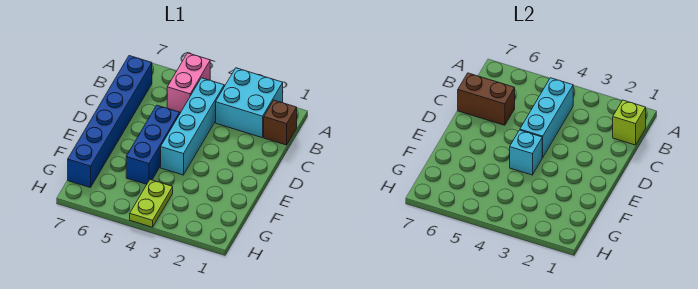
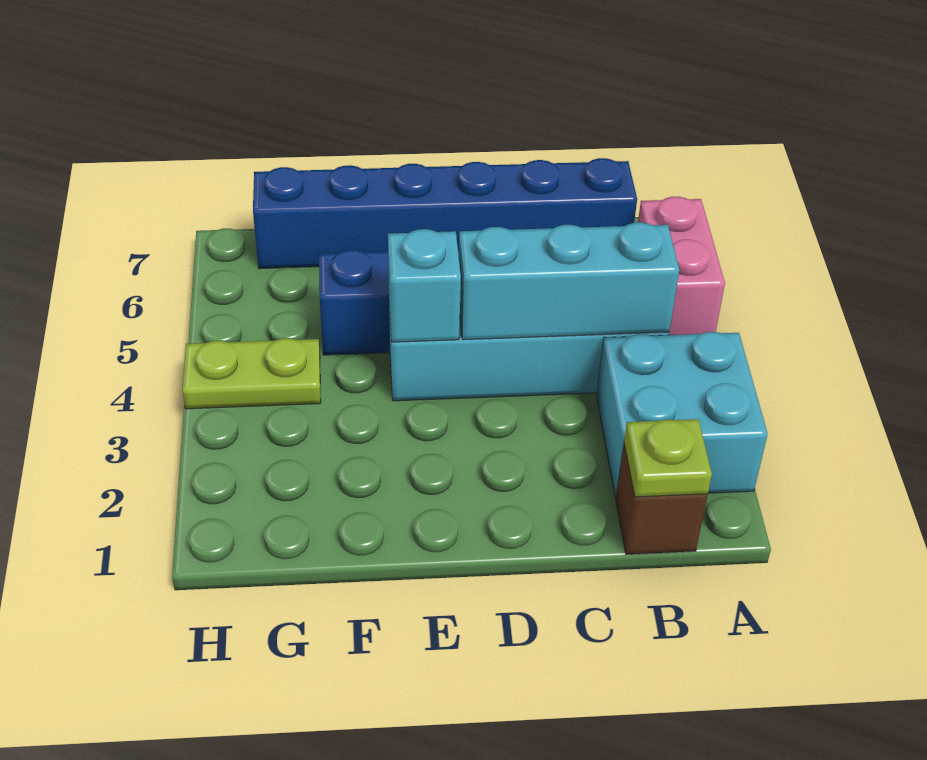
pink 1x2 brick [167,53,210,112] -> pink 1x2 brick turned to [638,196,725,335]
lime 1x1 brick [613,100,646,145] -> lime 1x1 plate [624,419,712,497]
brown 1x2 brick [458,73,515,125] -> none

